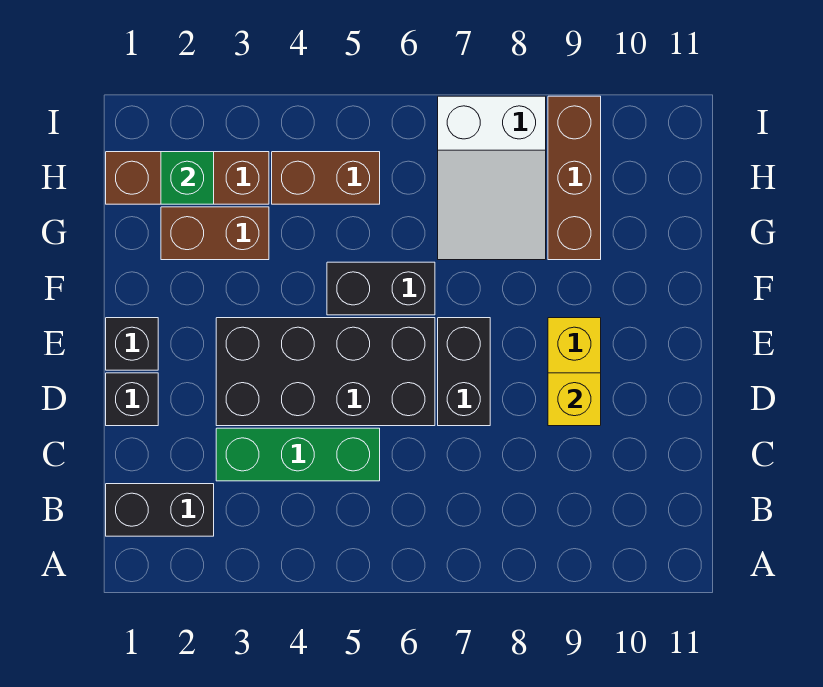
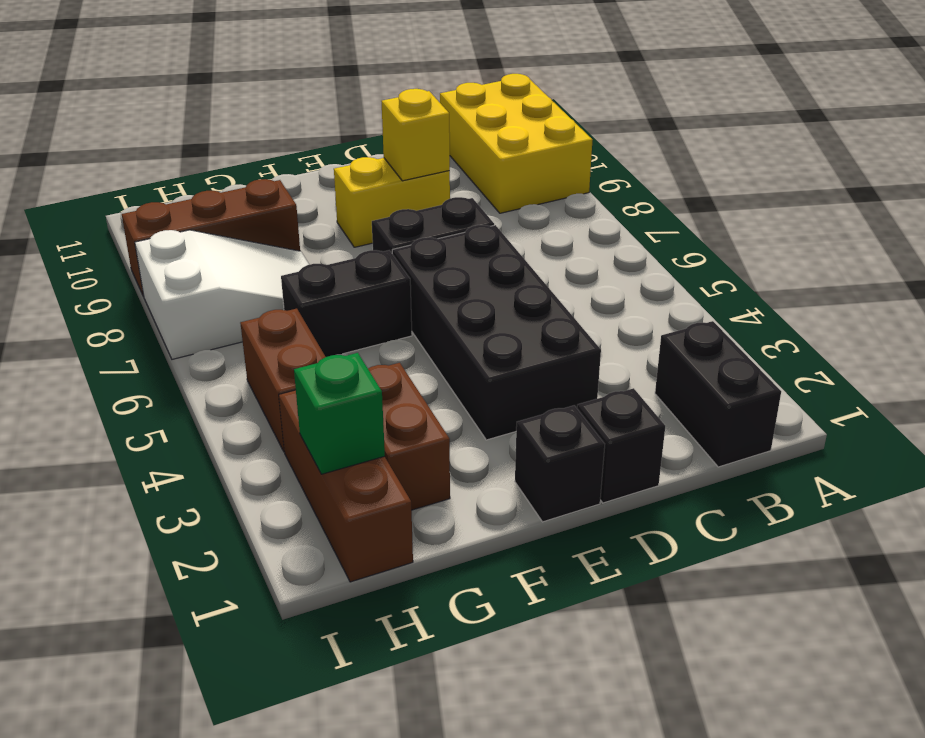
none -> yellow 2x3 brick [440,74,592,213]
green 1x3 brick [216,428,380,481] -> none
black 1x2 brick [327,262,435,315] -> black 1x2 brick turned to [281,250,412,357]

